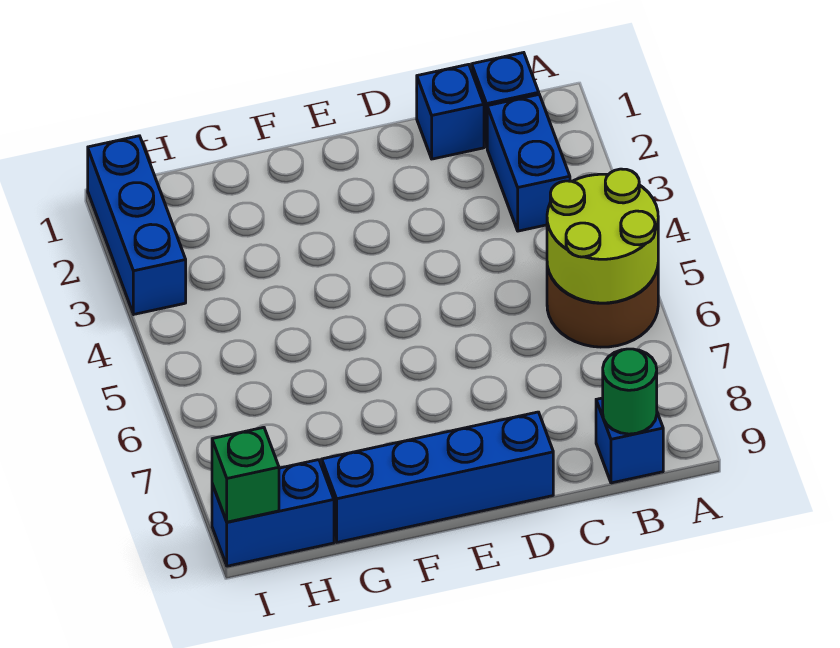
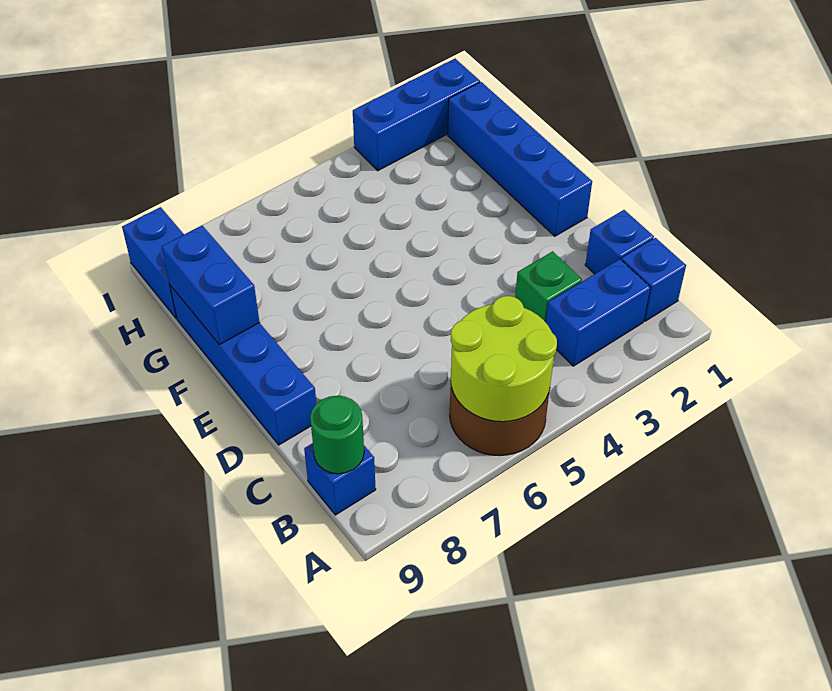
none -> blue 1x4 brick [448,82,592,236]
none -> blue 1x2 brick [162,226,260,345]
green 1x1 brick [212,427,279,522] -> green 1x1 brick moved to [515,251,582,322]

